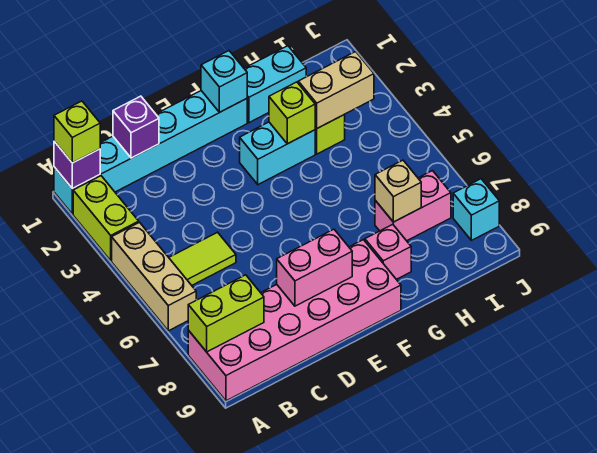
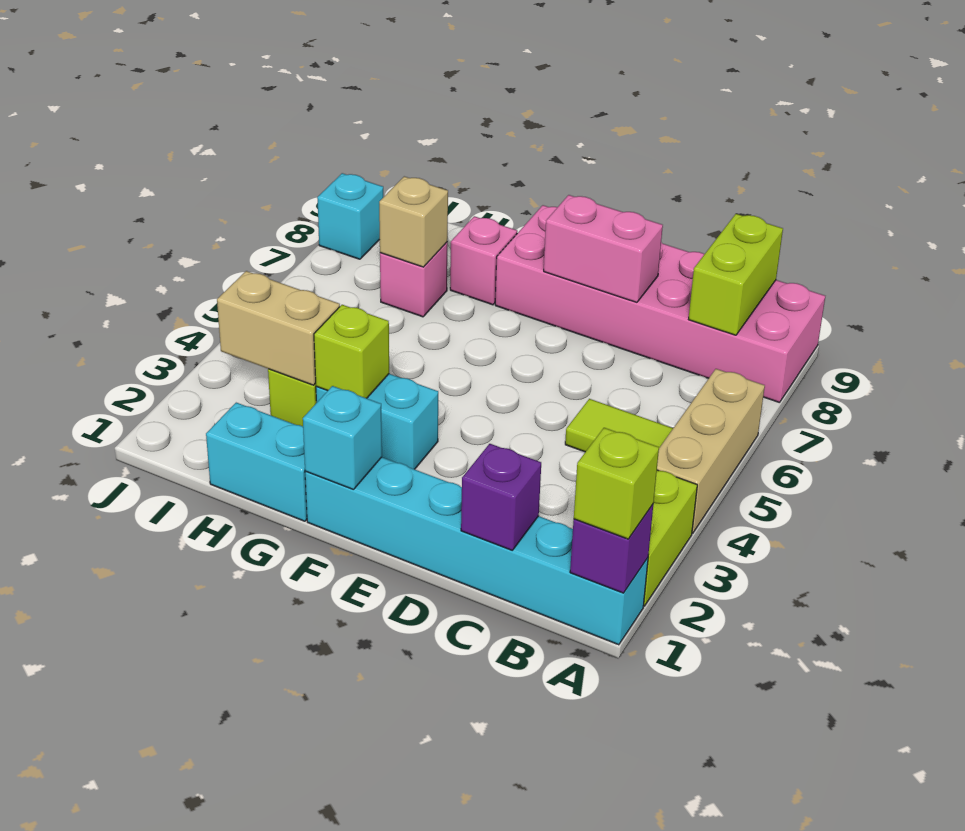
lime 1x2 brick [188,275,264,352] -> lime 1x2 brick turned to [689,214,783,335]
pink 1x2 brick [375,171,451,241] -> pink 1x1 brick [380,242,447,317]

